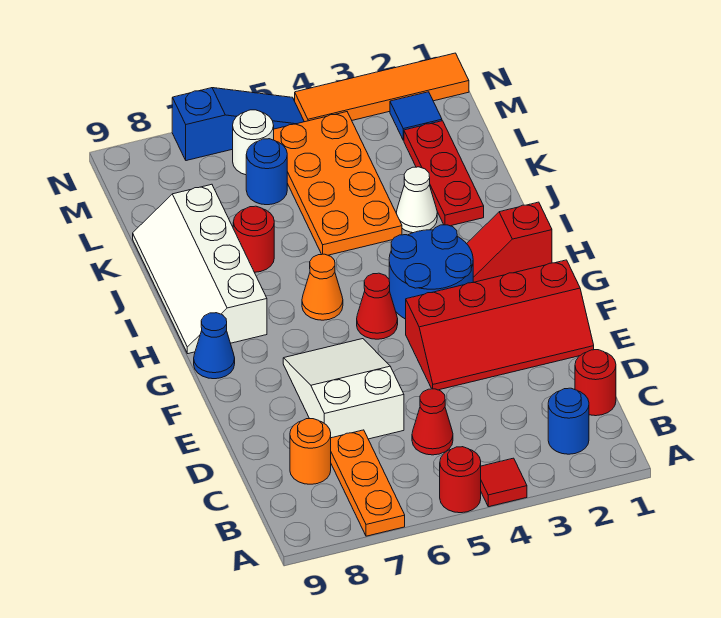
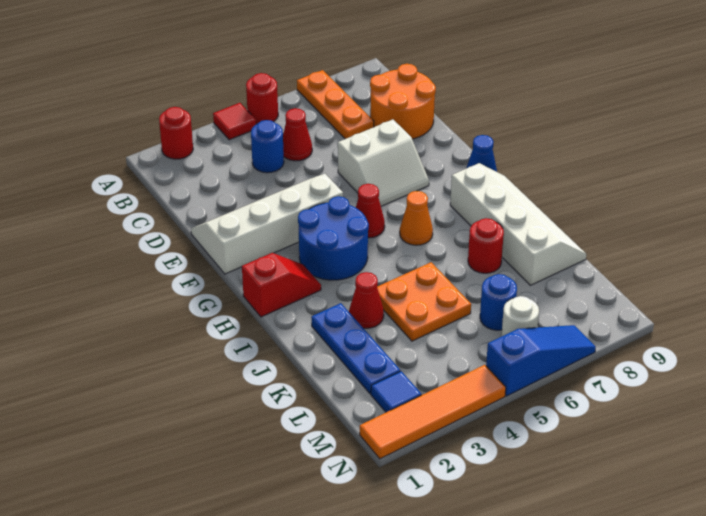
blue 1x1 round brick [548,388,589,454] -> blue 1x1 round brick moved to [251,120,284,173]
red 1x1 round brick [575,350,616,416] -> red 1x1 round brick moved to [159,107,193,159]
orange 1x1 round brick [290,419,331,484] -> orange 2x2 round brick [370,64,436,139]
white 2x3 slope [283,339,404,439] -> white 2x2 slope [338,120,429,206]
red 2x4 slope [406,260,594,390] -> white 2x4 slope [191,174,343,274]
red 1x3 plate [404,121,484,226] -> blue 1x3 plate [311,303,400,394]
white 1x1 cone [396,167,437,233] -> red 1x1 cone [349,272,384,328]
orange 2x4 plate [274,112,402,255] -> orange 2x2 plate [377,262,471,341]
blue 1x3 slope [172,88,304,161] -> blue 1x3 slope turned to [486,325,596,396]

